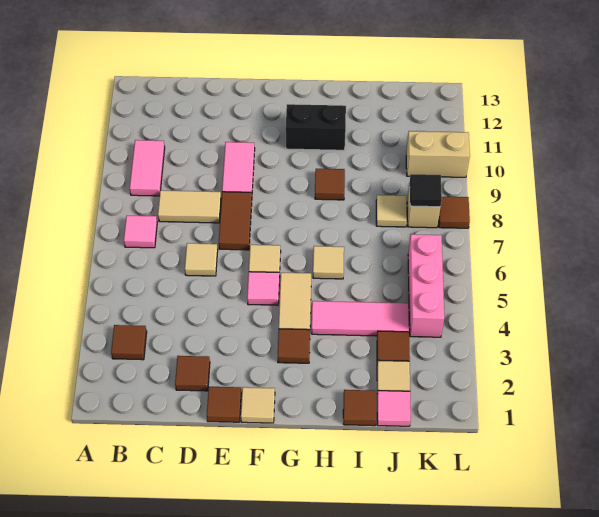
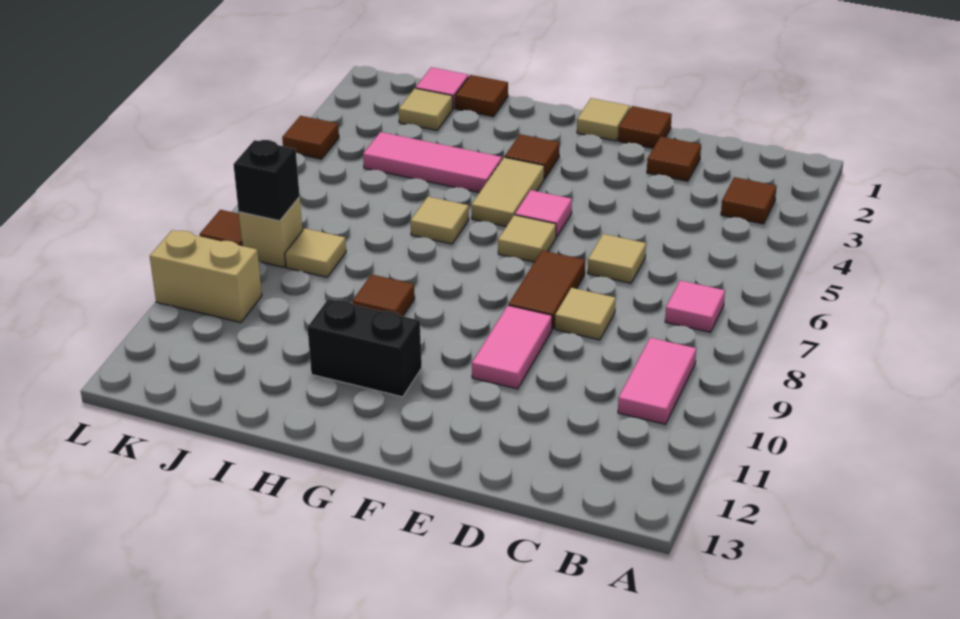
tan 1x2 tile [158,190,221,223] -> tan 1x1 tile [555,288,616,340]
brown 1x1 tile [377,331,410,362] -> brown 1x1 tile moved to [282,116,339,159]
pink 1x3 brick [408,234,444,337] -> none
black 1x1 tile [410,174,442,207] -> black 1x1 brick [233,140,300,221]

